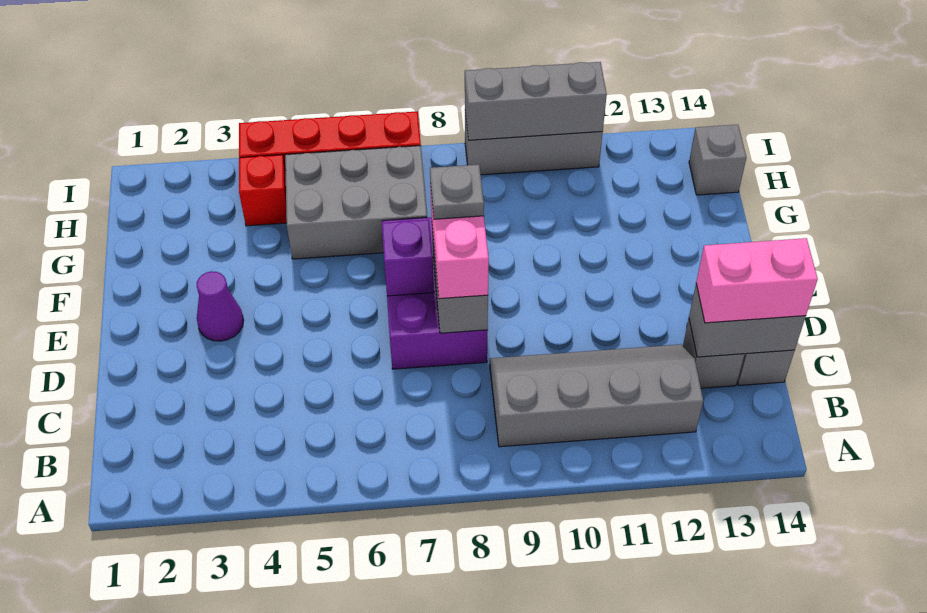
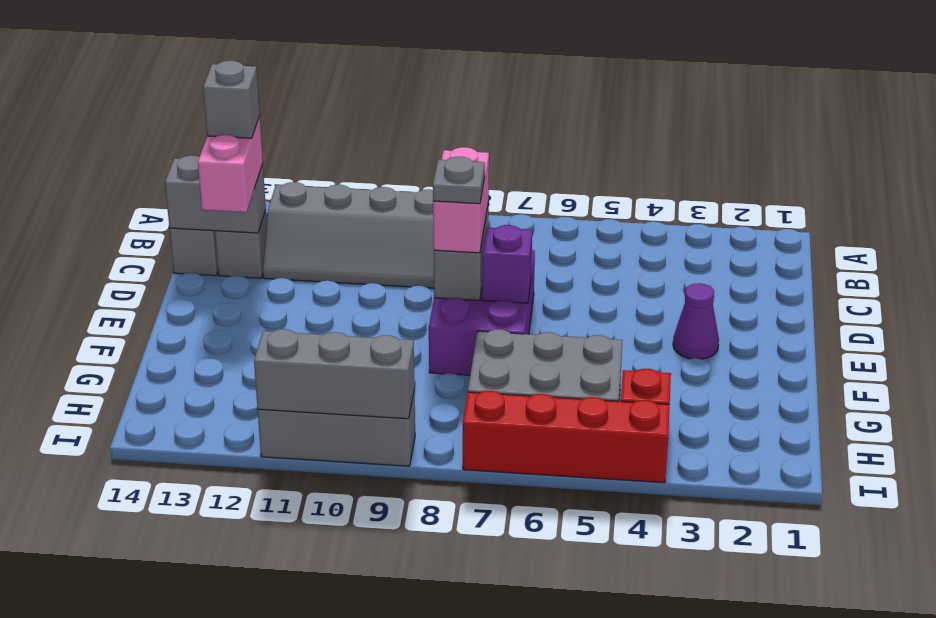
pink 1x2 brick [696,238,818,323] -> pink 1x2 brick turned to [198,117,263,212]
grey 1x1 brick [689,125,746,195] -> grey 1x1 brick moved to [203,61,260,138]

